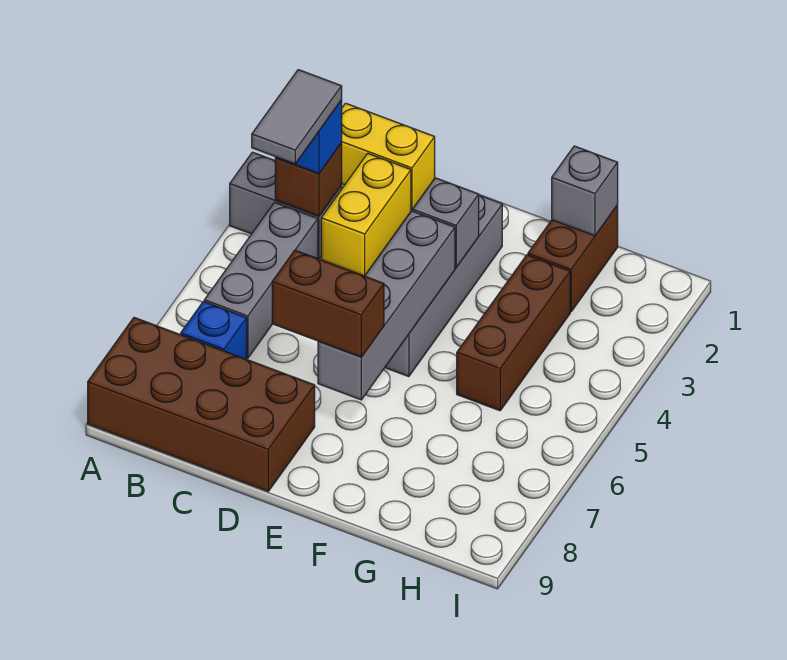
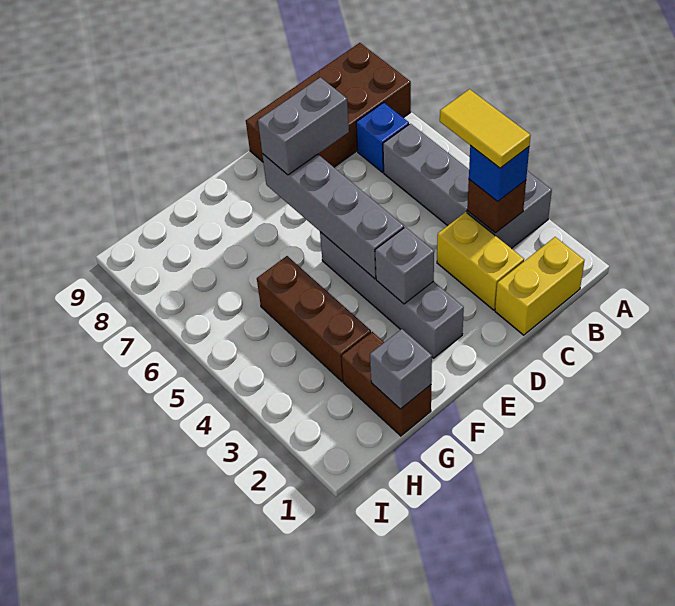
grey 1x2 tile [252,70,342,164] -> yellow 1x2 tile [440,89,531,168]
brown 1x2 brick [272,250,384,357] -> grey 1x2 brick [258,77,349,175]

